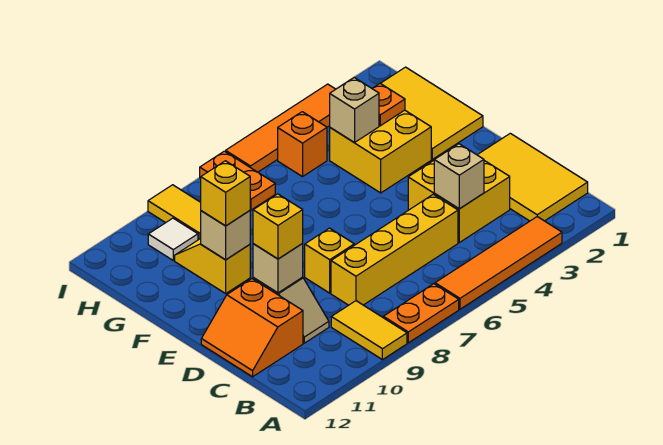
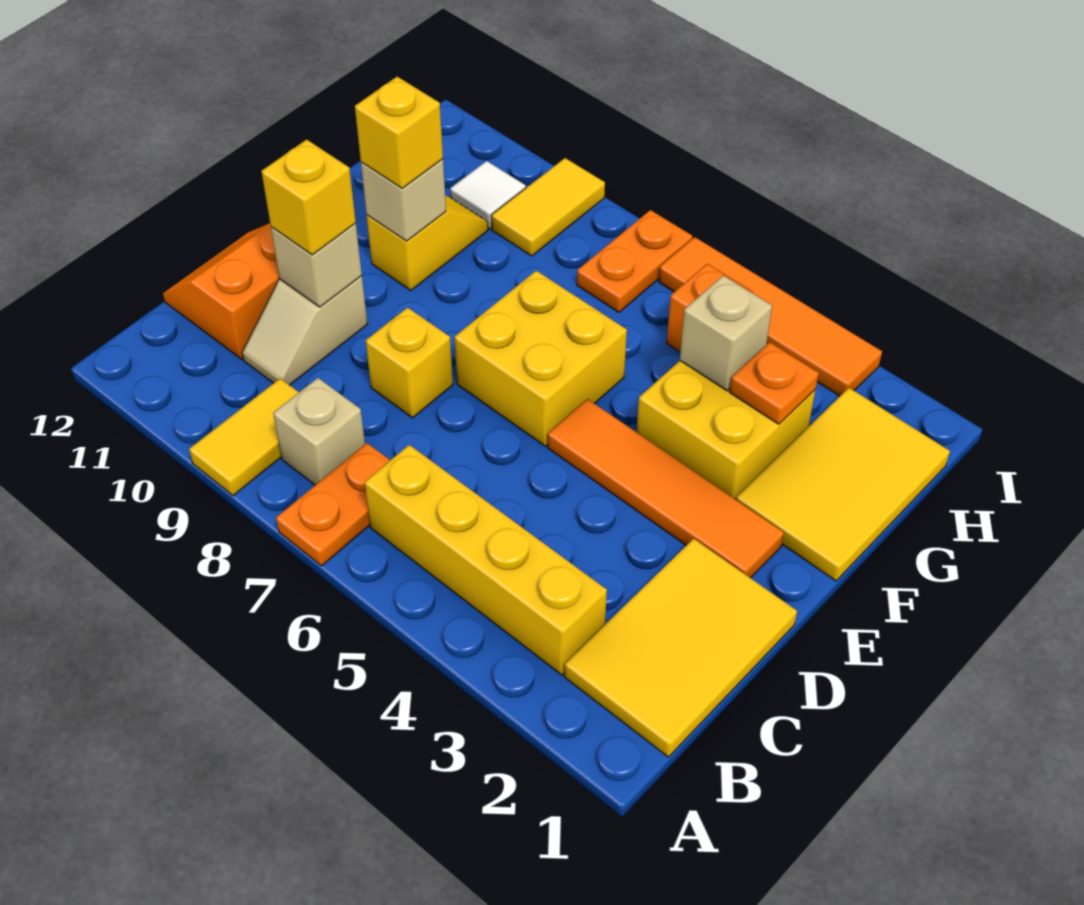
orange 1x4 tile [435,217,562,309] -> orange 1x4 tile moved to [548,399,784,578]
orange 1x2 plate [383,284,459,343] -> orange 1x2 plate turned to [276,443,390,566]
yellow 2x2 brick [408,161,510,242] -> yellow 2x2 brick moved to [454,271,627,446]
tan 1x1 brick [434,144,484,209] -> tan 1x1 brick moved to [273,378,365,485]
yellow 1x4 brick [331,195,458,305] -> yellow 1x4 brick moved to [365,445,607,675]

